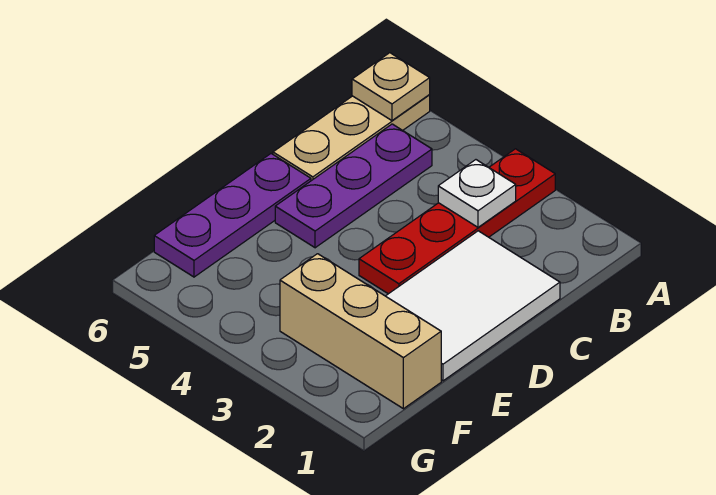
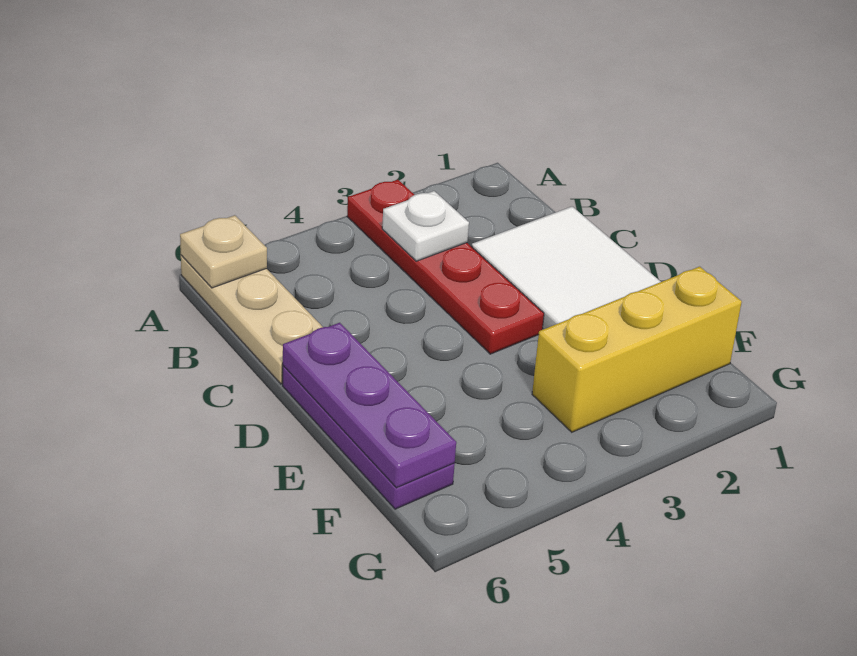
purple 1x3 plate [275,124,432,248] -> purple 1x3 plate moved to [283,323,456,488]
tan 1x3 brick [280,254,441,409] -> yellow 1x3 brick [532,267,742,432]

